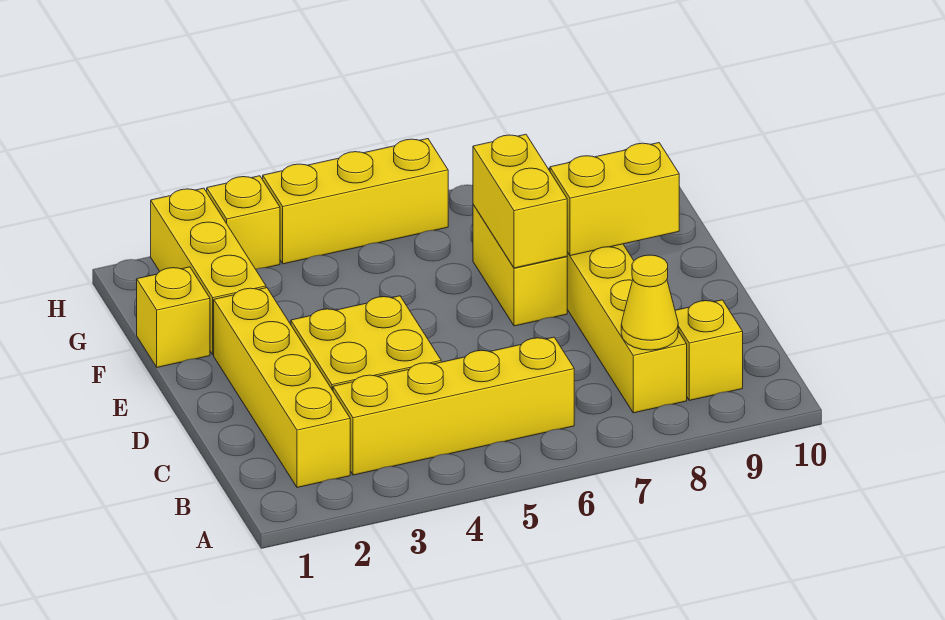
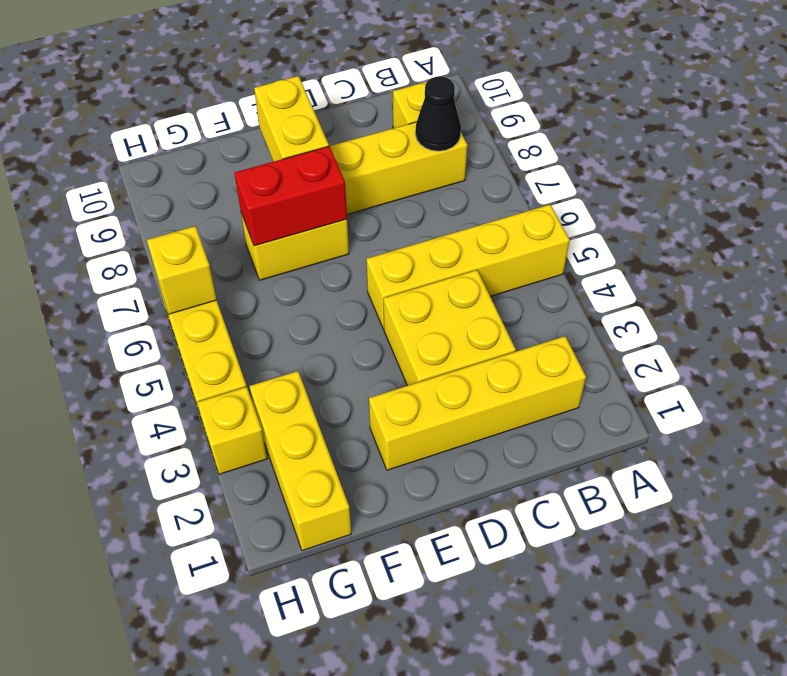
yellow 1x4 brick [333,337,574,475] -> yellow 1x4 brick turned to [366,205,570,329]
yellow 1x1 cone [621,255,678,350] -> black 1x1 cone [415,77,461,151]
yellow 1x2 brick [473,134,567,268] -> red 1x2 brick [234,146,347,246]
yellow 1x1 brick [137,267,210,367] -> yellow 1x1 brick moved to [147,226,217,314]
yellow 1x3 brick [151,188,266,355] -> yellow 1x3 brick turned to [249,371,351,551]

